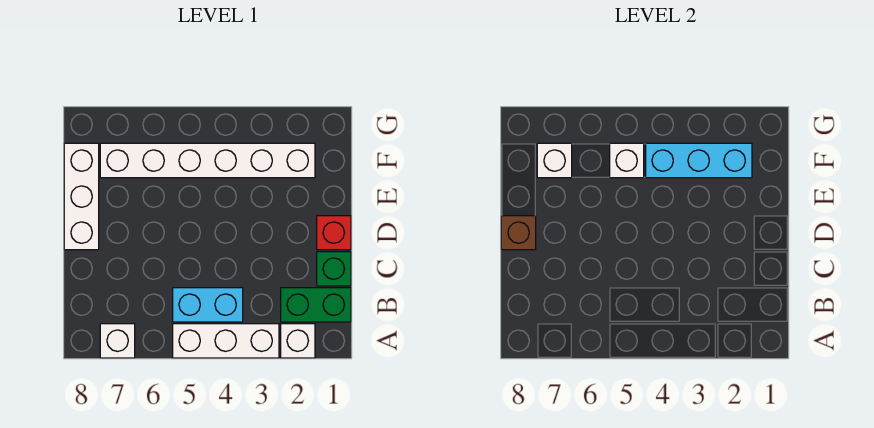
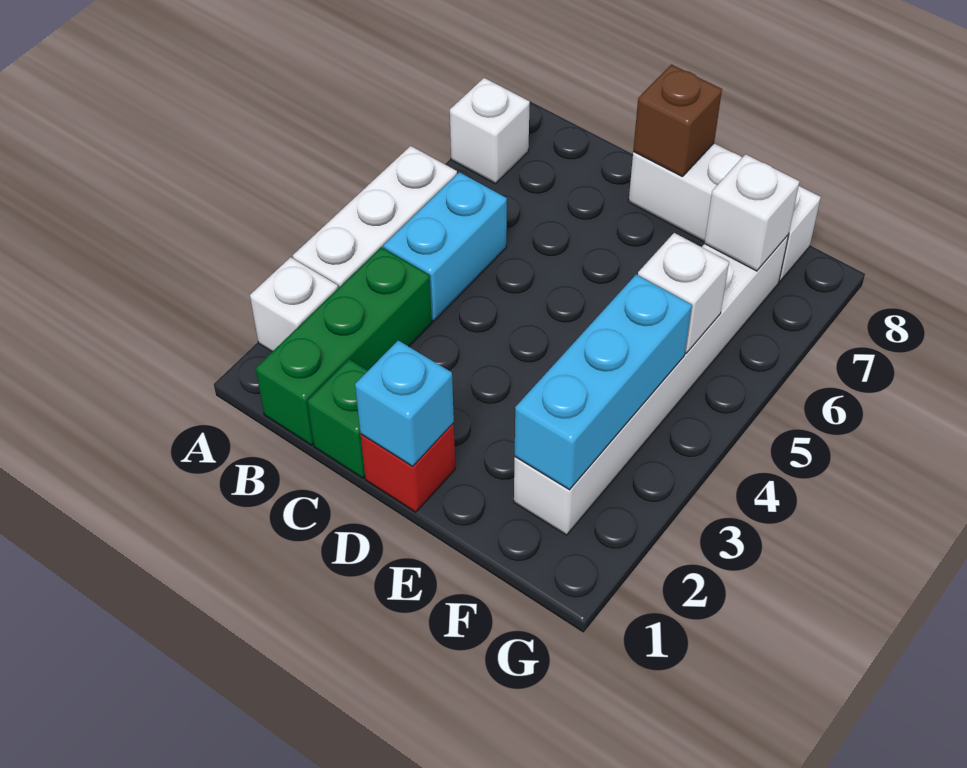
green 1x2 brick [281,288,351,322] -> green 1x3 brick [256,247,432,445]
none -> cyan 1x1 brick [355,340,454,466]

